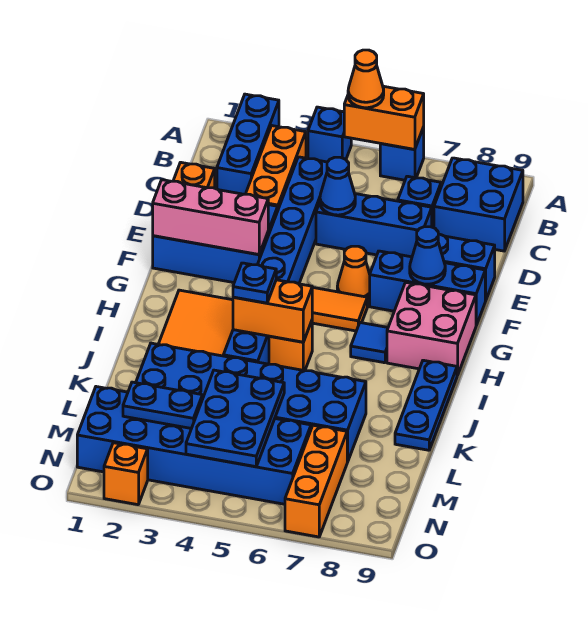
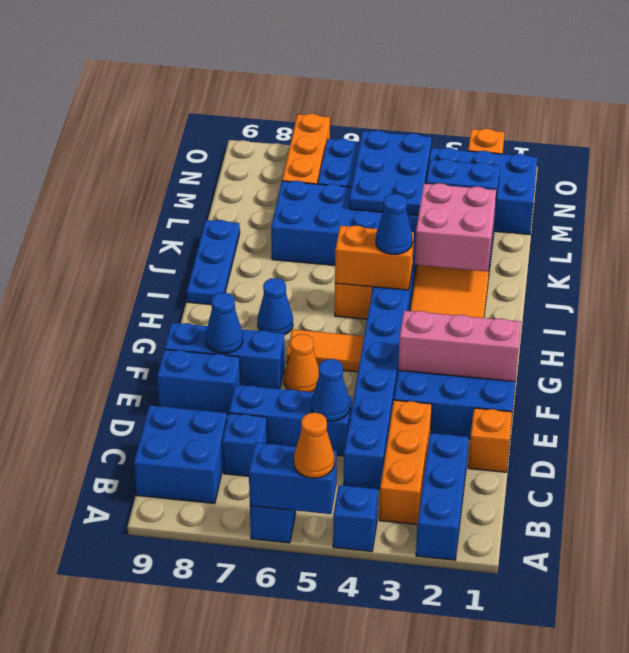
orange 1x2 brick [344,86,424,150] -> blue 1x2 brick [249,443,337,514]
pink 2x2 brick [387,282,476,375] -> pink 2x2 brick moved to [415,183,496,272]
blue 1x1 tile [351,323,388,363] -> blue 1x1 cone [258,278,293,335]
blue 1x1 plate [233,263,276,303] -> blue 1x1 cone [376,194,412,254]

